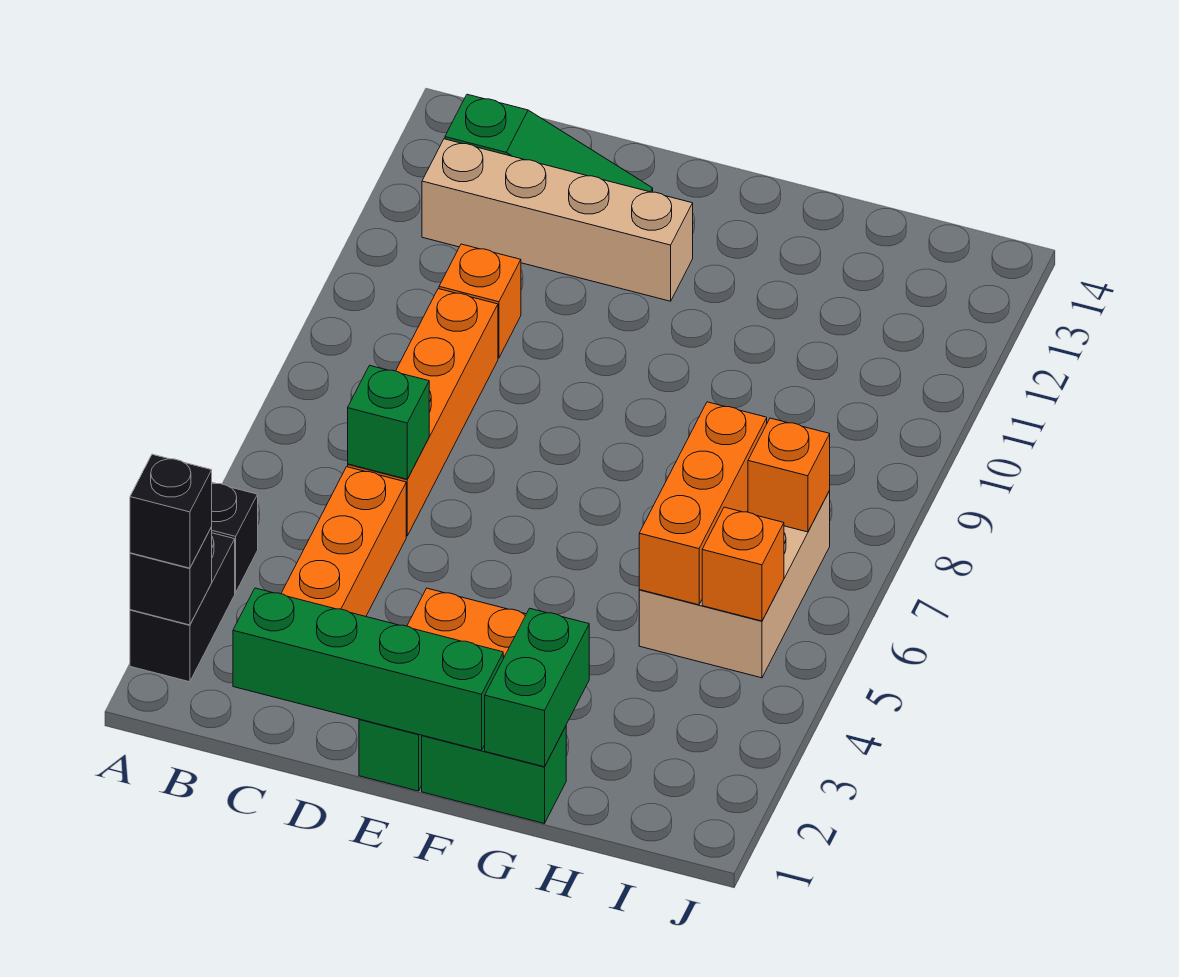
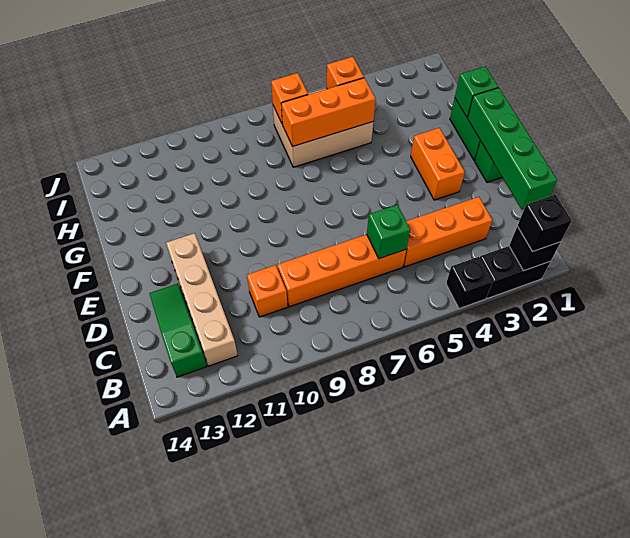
green 1x2 brick [485,608,589,767] -> green 1x1 brick [455,66,498,117]

